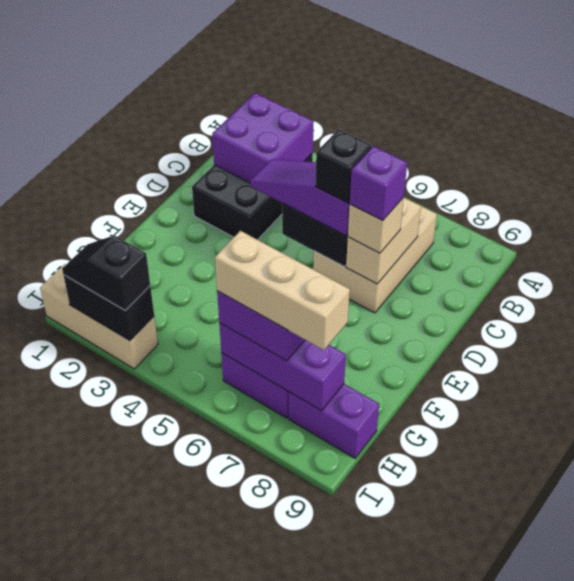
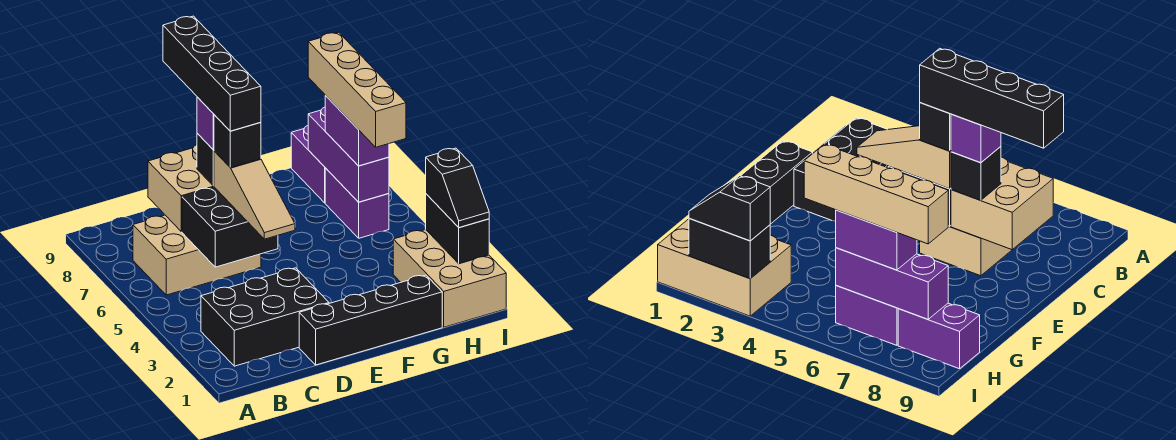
purple 2x2 brick [212,93,314,183] -> none
tan 1x2 brick [346,198,421,284] -> tan 2x2 brick [148,145,214,232]
none -> black 1x4 brick [299,275,442,365]
purple 1x3 slope [250,159,350,236] -> tan 1x3 slope [214,151,295,239]
none -> black 1x4 brick [163,16,261,131]
tan 1x1 brick [348,198,404,253] -> black 1x1 brick [197,133,214,186]
tan 1x3 brick [215,231,350,350] -> tan 1x4 brick [308,32,406,147]
tan 1x3 brick [40,264,158,369] -> tan 2x3 brick [393,230,506,327]

